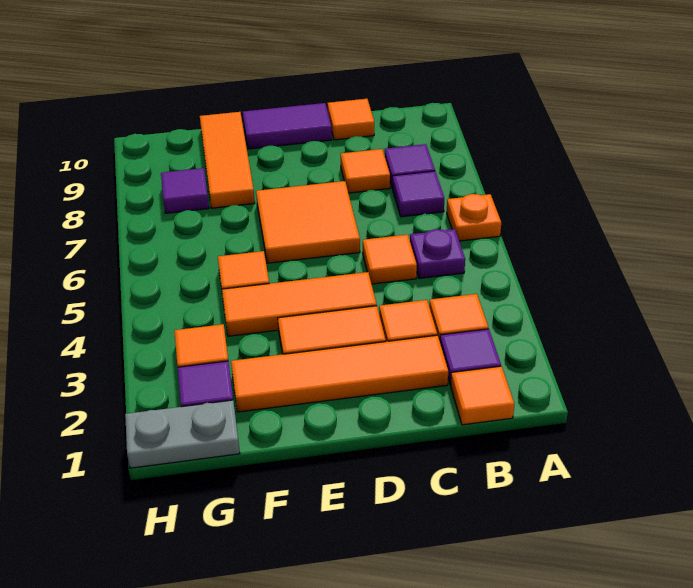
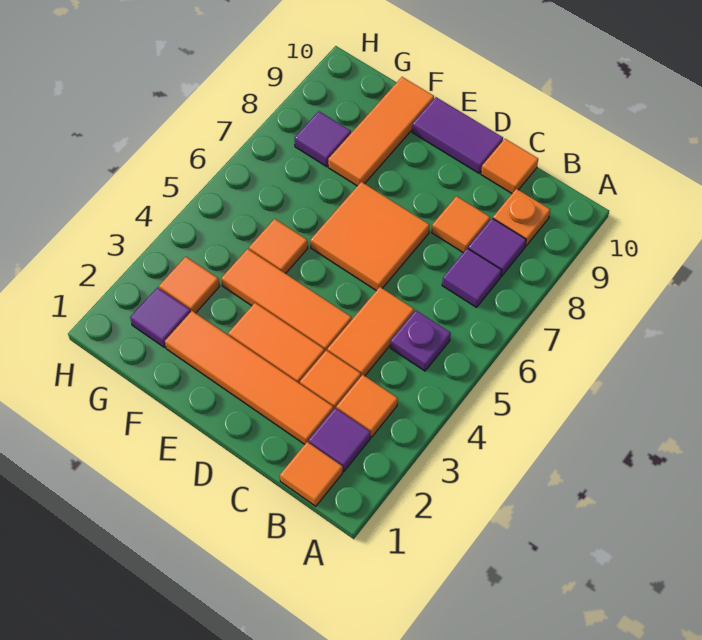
orange 1x1 plate [447,194,501,241] -> orange 1x1 plate moved to [493,189,550,246]
orange 1x1 tile [363,235,417,284] -> orange 1x2 tile [327,287,414,376]
grey 1x2 plate [125,400,240,468] -> none

